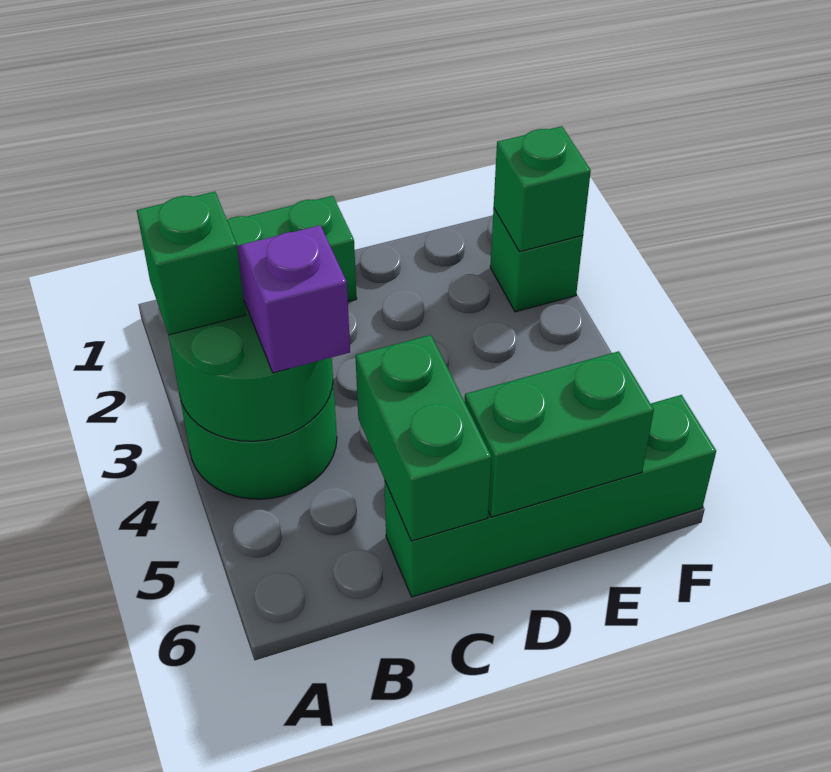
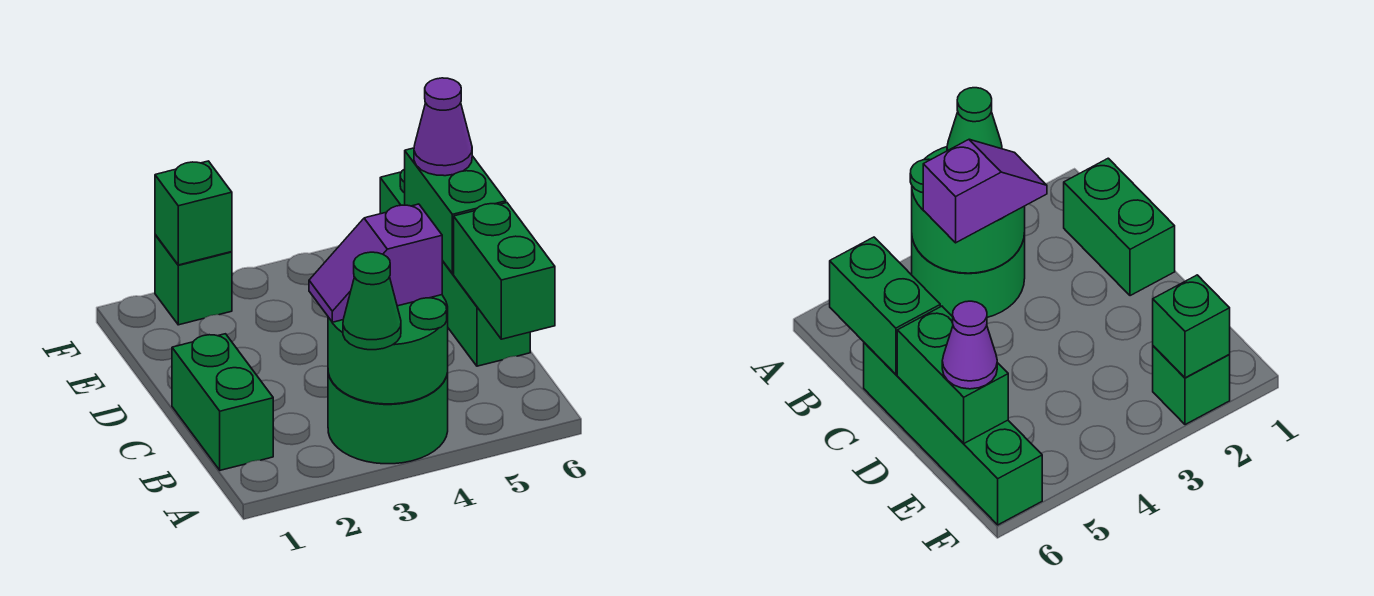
green 1x1 brick [137,192,246,335] -> green 1x1 cone [343,252,401,350]
green 1x2 brick [355,335,491,541] -> green 1x2 brick turned to [454,203,555,339]
none -> purple 1x1 cone [414,78,472,176]

